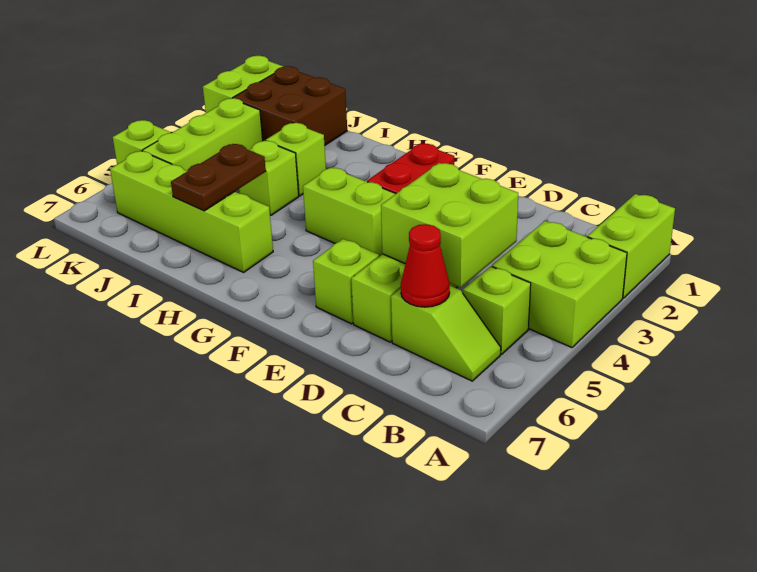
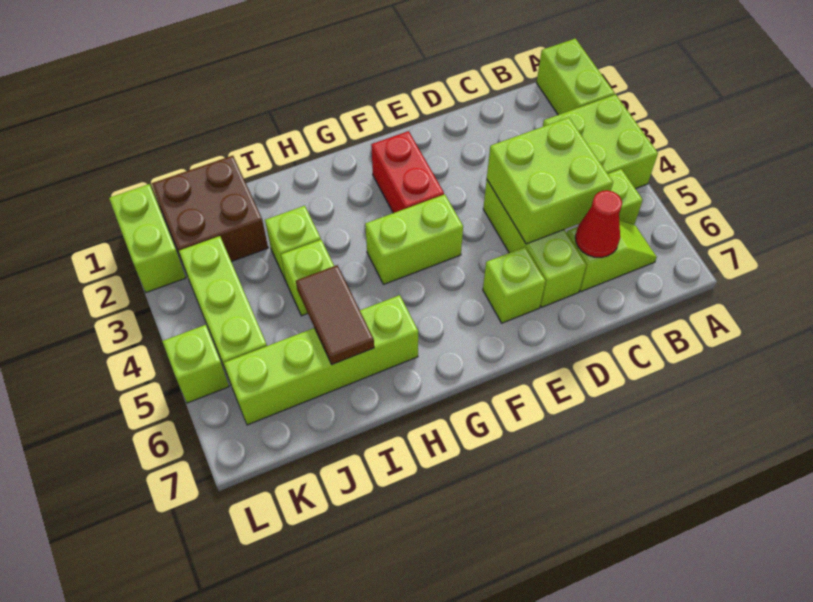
brown 1x2 plate [171,144,266,211] -> brown 1x2 tile [296,265,374,365]

